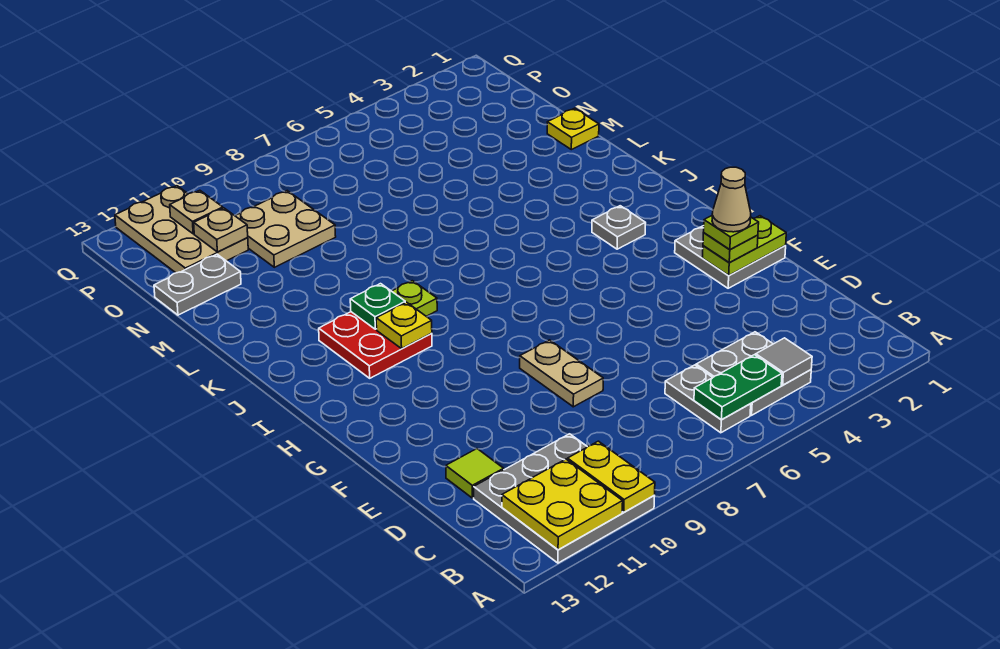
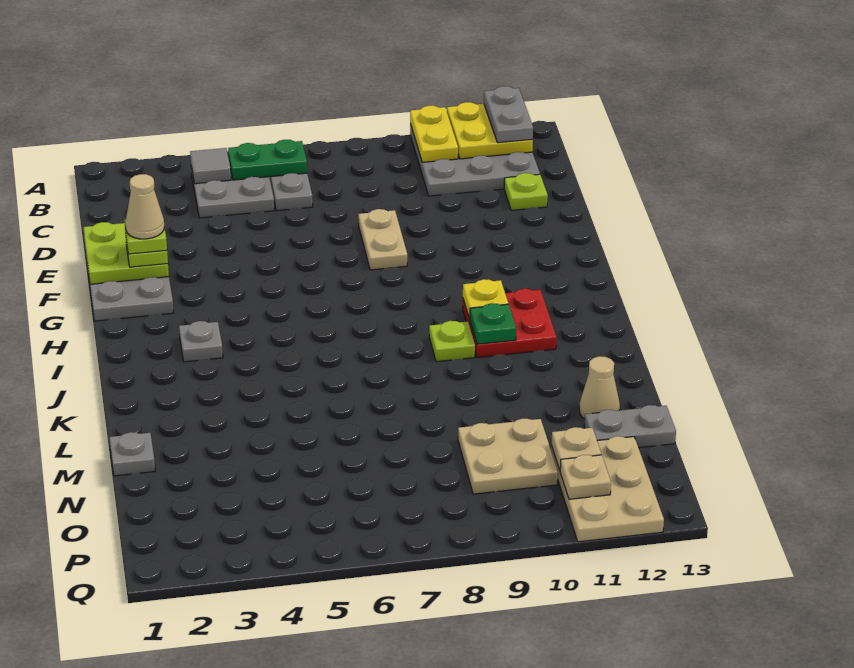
none -> grey 1x2 plate [484,86,533,143]
lime 1x1 tile [446,449,504,498] -> lime 1x1 plate [504,173,548,210]
lime 1x2 plate [702,216,786,276] -> lime 2x2 plate [83,222,169,284]
yellow 1x1 plate [547,108,599,150] -> grey 1x1 plate [109,432,155,476]
none -> tan 1x1 cone [579,356,620,419]

